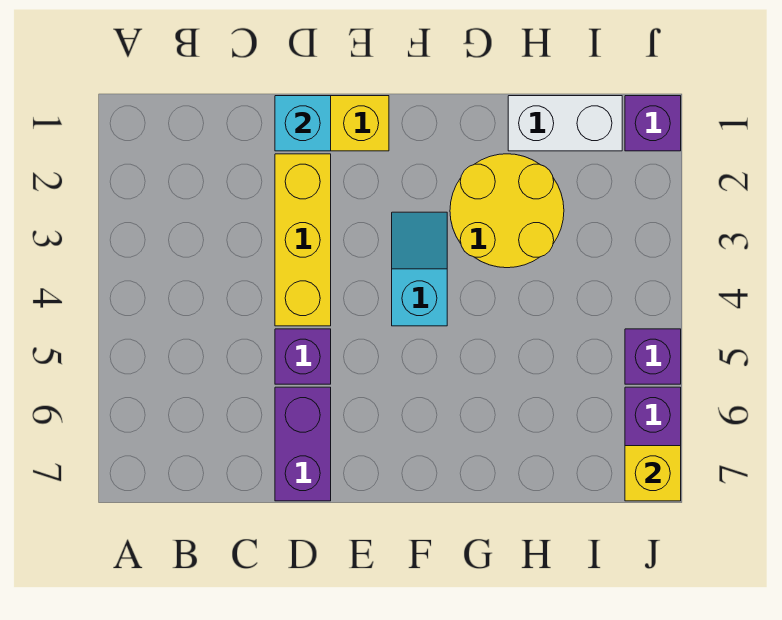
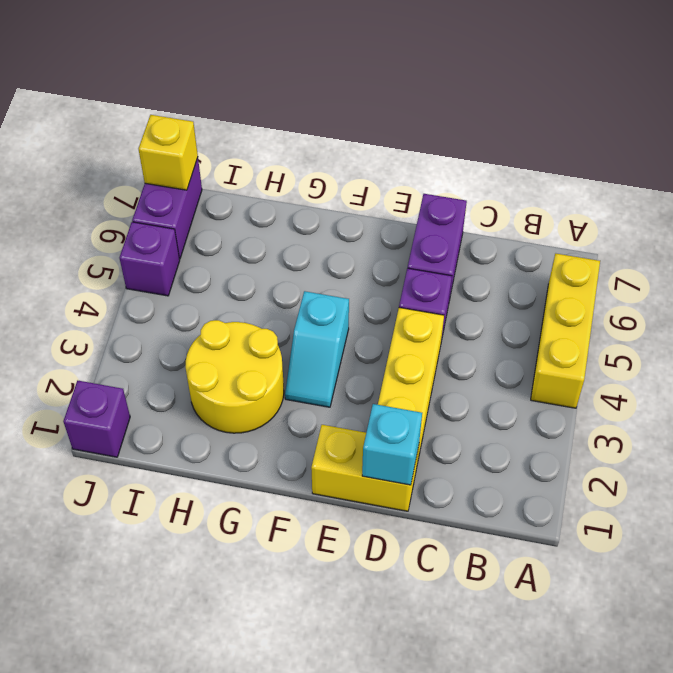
none -> yellow 1x3 brick [531,254,600,408]
white 1x2 brick [508,96,622,151] -> none

